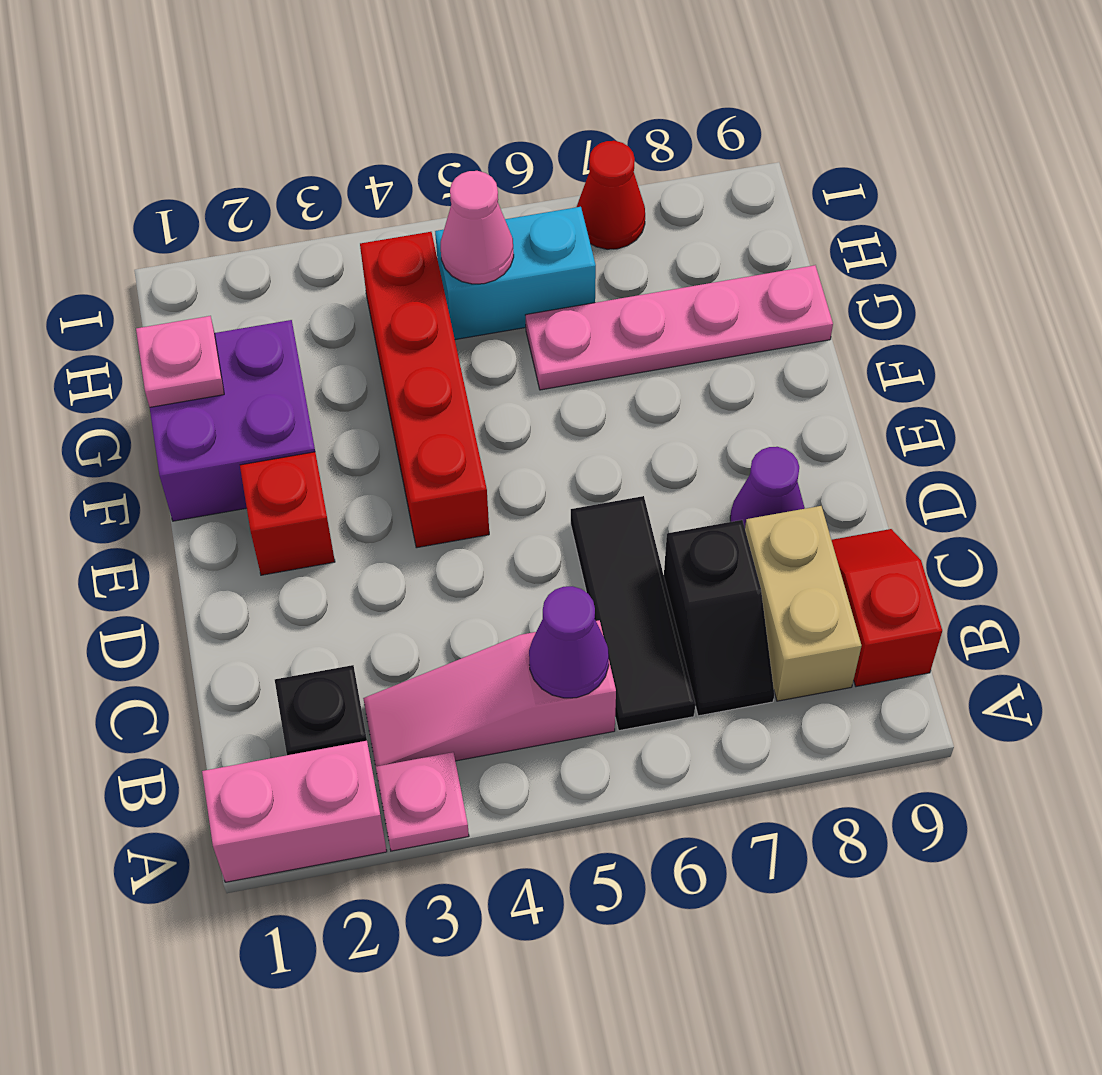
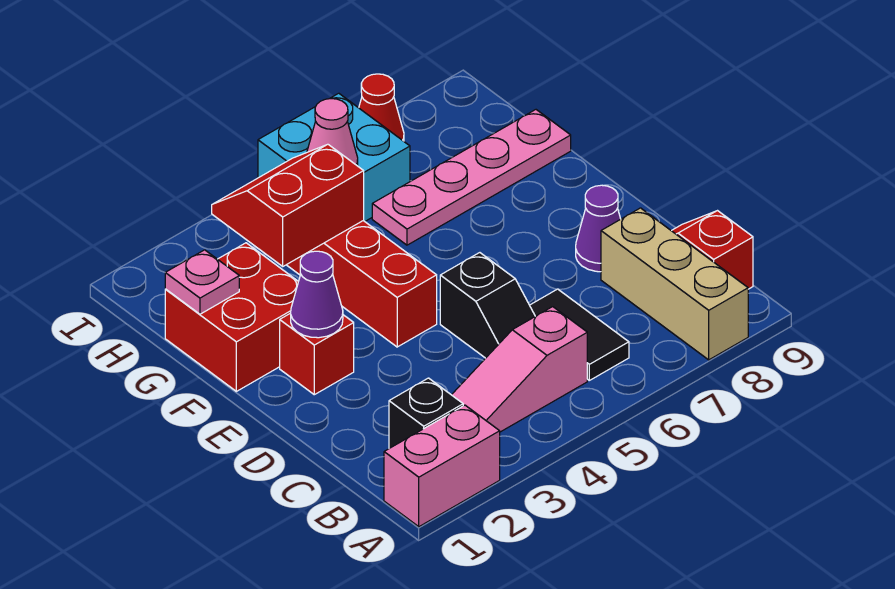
pink 1x1 plate [376,752,469,851] -> none
purple 1x1 cone [529,586,609,698] -> purple 1x1 cone moved to [291,251,343,338]
black 1x3 tile [571,496,695,731] -> black 1x2 tile [530,289,629,380]
black 1x2 slope [664,520,774,716] -> black 1x2 slope moved to [440,253,535,358]
tan 1x2 brick [745,506,861,701] -> tan 1x3 brick [601,208,748,360]
purple 2x2 brick [150,320,315,521] -> red 2x2 brick [165,243,298,391]
none -> red 2x2 slope [212,144,364,266]
cyan 1x2 brick [435,207,596,340] -> cyan 2x2 brick [258,93,410,221]

